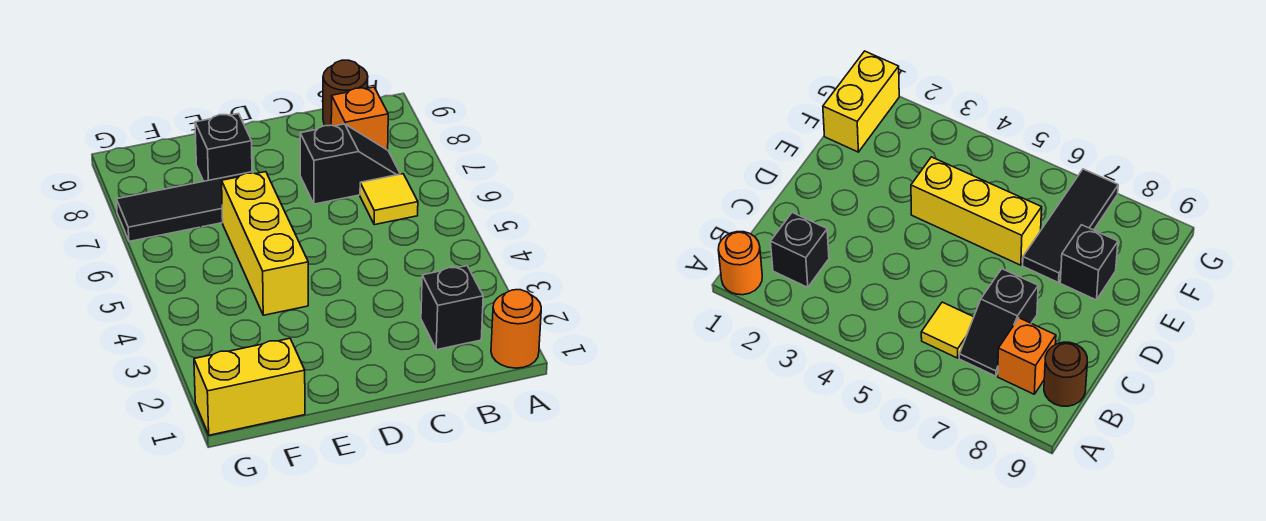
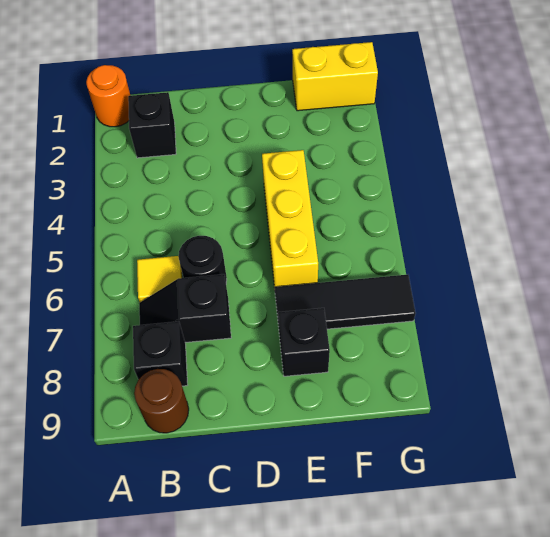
orange 1x1 brick [331,87,388,150] -> black 1x1 brick [133,322,187,386]
none -> black 1x1 round brick [178,236,227,281]

